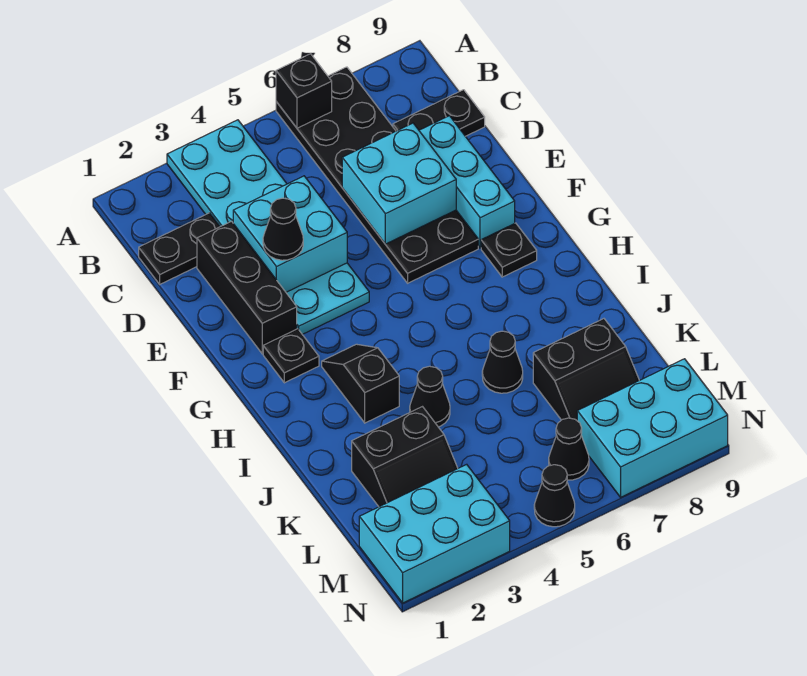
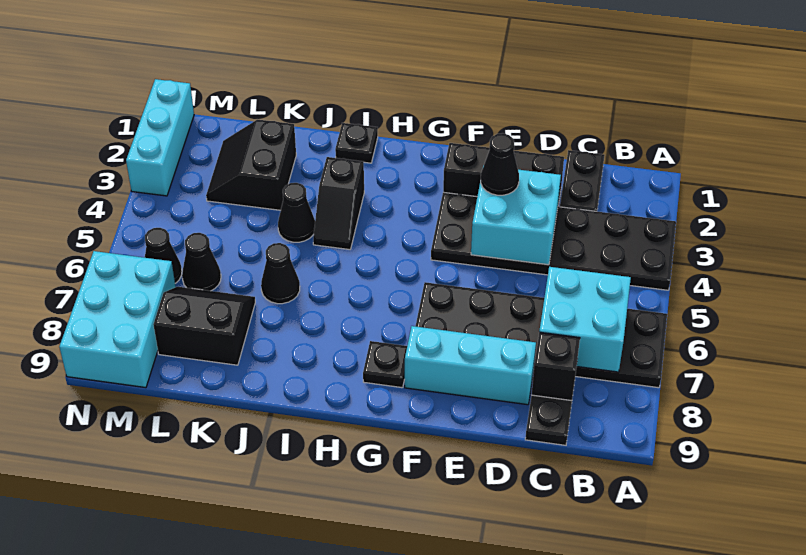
cyan 2x6 plate [167,120,369,334] -> black 2x6 plate [431,192,676,290]
black 1x1 brick [276,54,332,128] -> black 1x1 brick moved to [532,332,580,401]
cyan 2x2 brick [342,123,456,244] -> cyan 2x2 brick moved to [539,267,631,372]
black 1x1 plate [263,329,319,383] -> black 1x1 plate moved to [335,123,378,163]
black 1x2 slope [322,344,399,423] -> black 1x2 slope turned to [313,157,364,250]
black 2x2 slope [533,319,639,420] -> black 2x2 slope turned to [153,287,255,365]
cyan 2x3 brick [359,464,510,603] -> cyan 1x3 brick [126,79,194,196]
black 1x1 cone [534,465,575,527] -> black 1x1 cone moved to [182,233,221,291]

